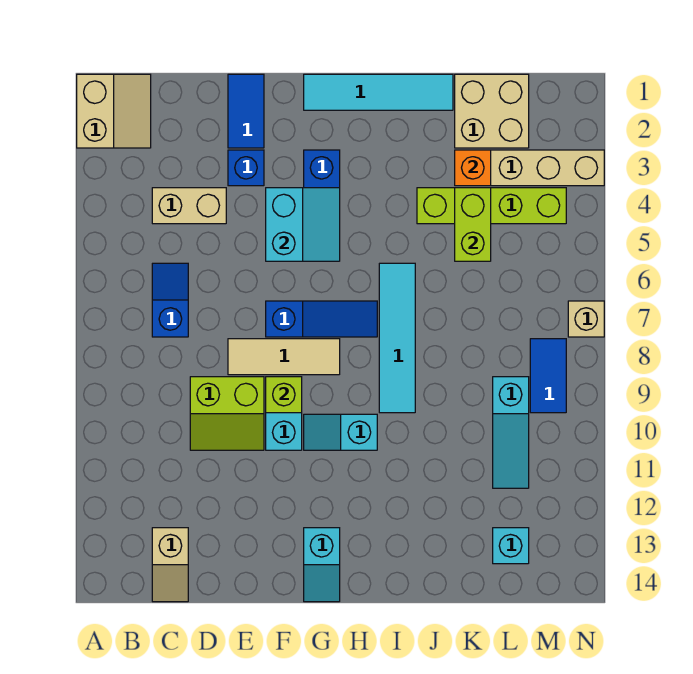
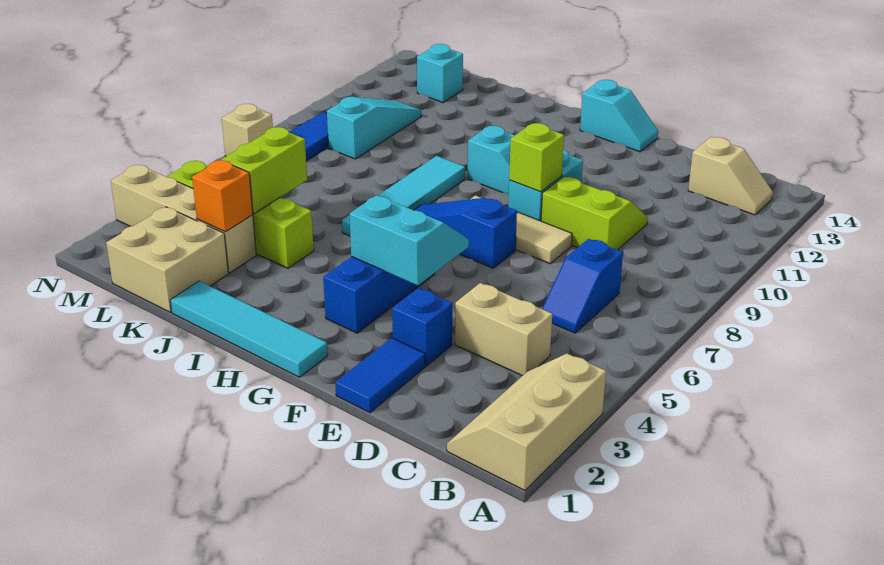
tan 2x2 slope [77,74,151,148] -> tan 2x3 slope [447,354,606,490]
tan 1x2 slope [152,528,188,602] -> tan 1x2 slope turned to [688,137,773,215]
cyan 2x2 slope [266,188,340,261] -> cyan 2x2 slope turned to [350,195,469,286]
cyan 1x2 slope [304,528,340,602] -> cyan 1x2 slope turned to [580,80,658,152]

